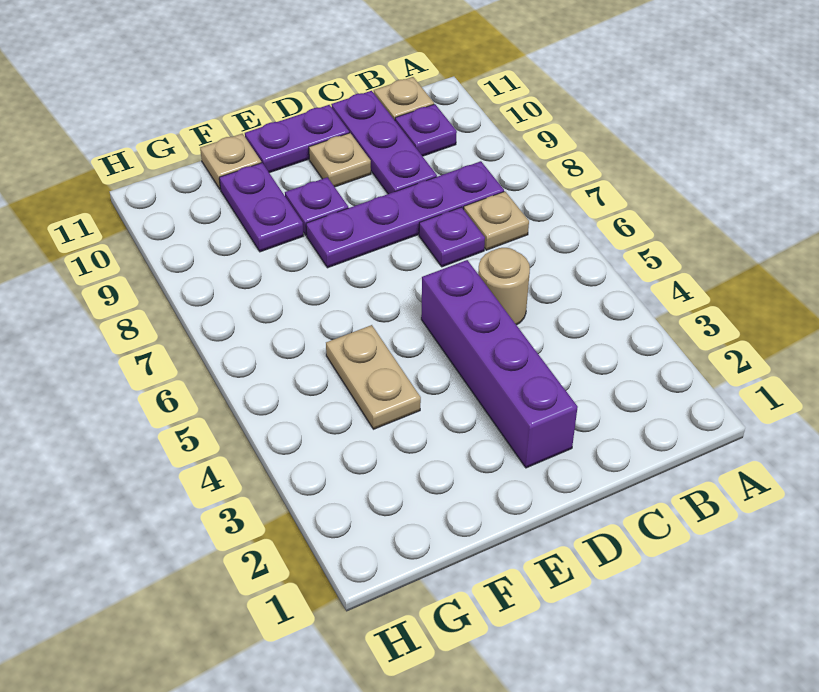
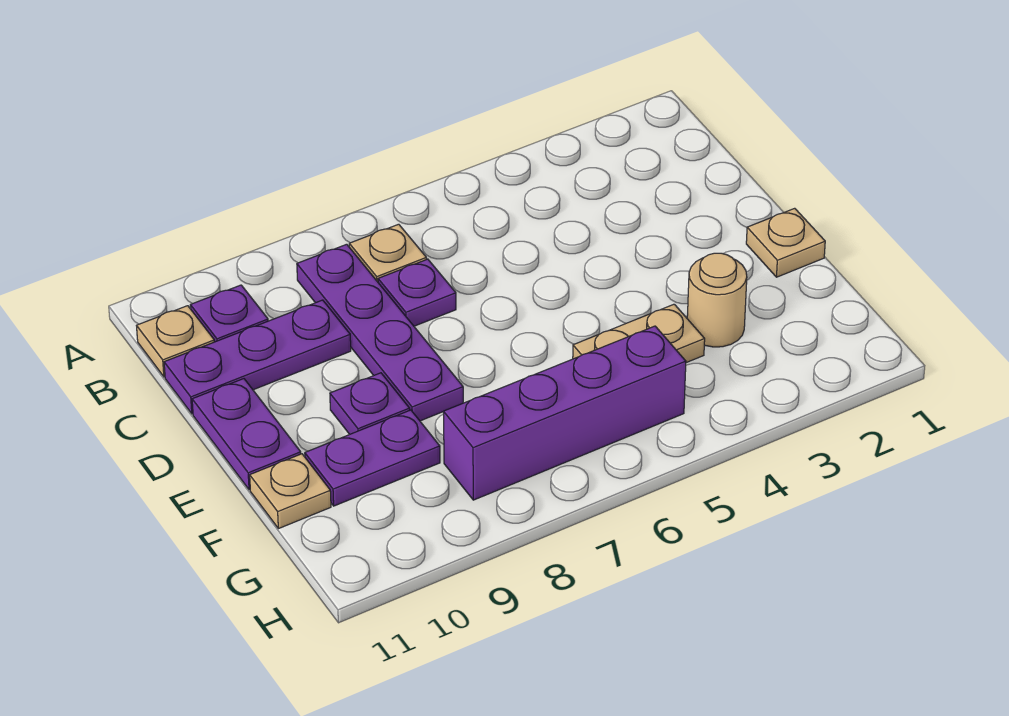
tan 1x1 round brick [478,248,530,325] -> tan 1x1 round brick moved to [687,253,747,347]
purple 1x4 brick [421,260,578,468] -> purple 1x4 brick moved to [443,326,686,500]
tan 1x1 plate [309,133,371,187] -> tan 1x1 plate moved to [746,208,825,277]

